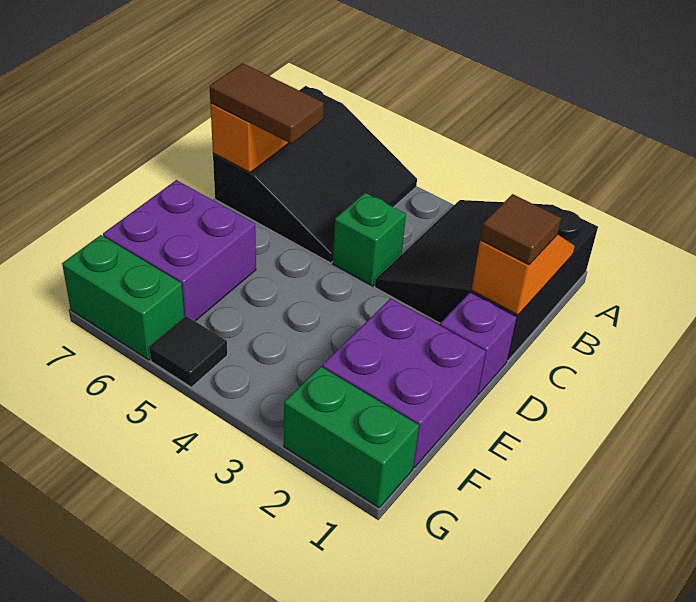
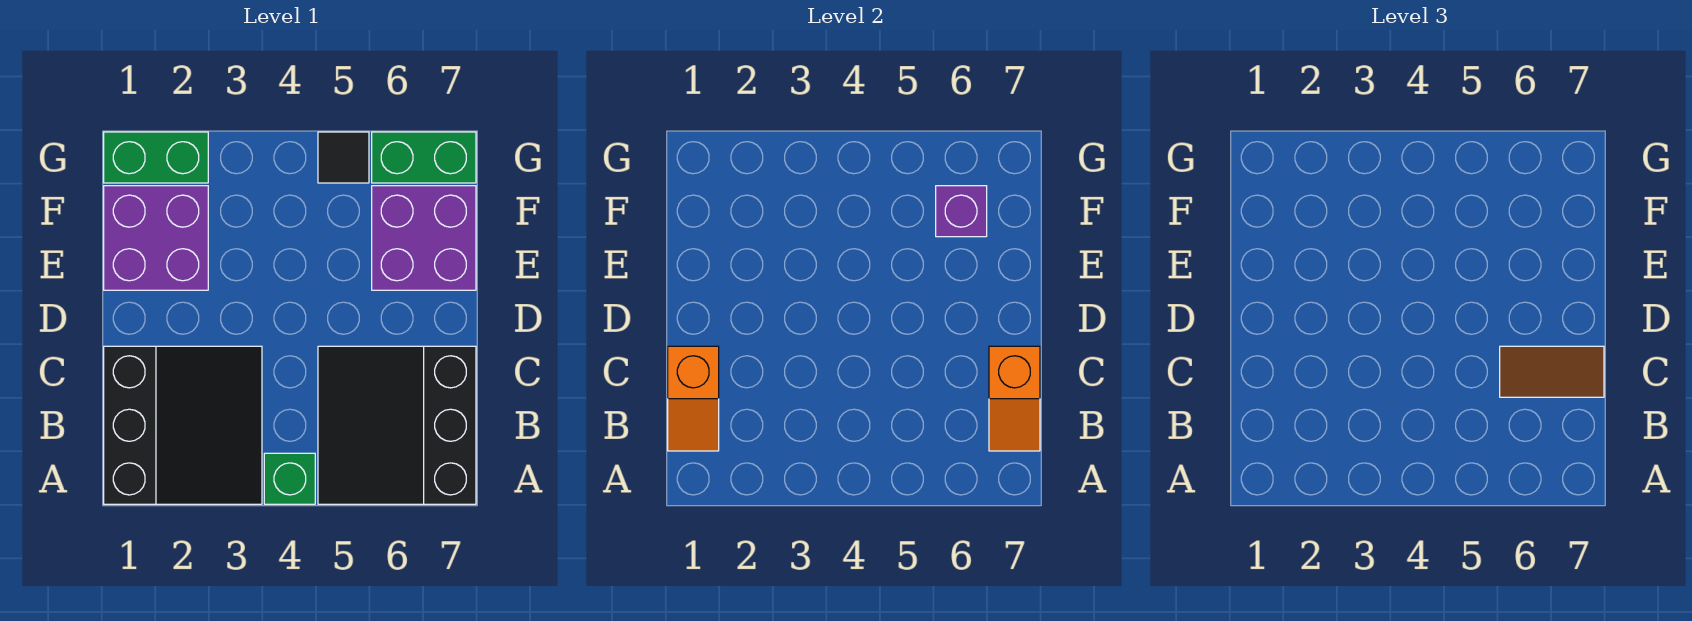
brown 1x1 tile [480,194,561,265] -> none
green 1x1 brick [333,193,406,286] -> green 1x1 brick moved to [264,453,315,504]
purple 1x1 brick [440,293,516,394] -> purple 1x1 brick moved to [936,186,987,237]

